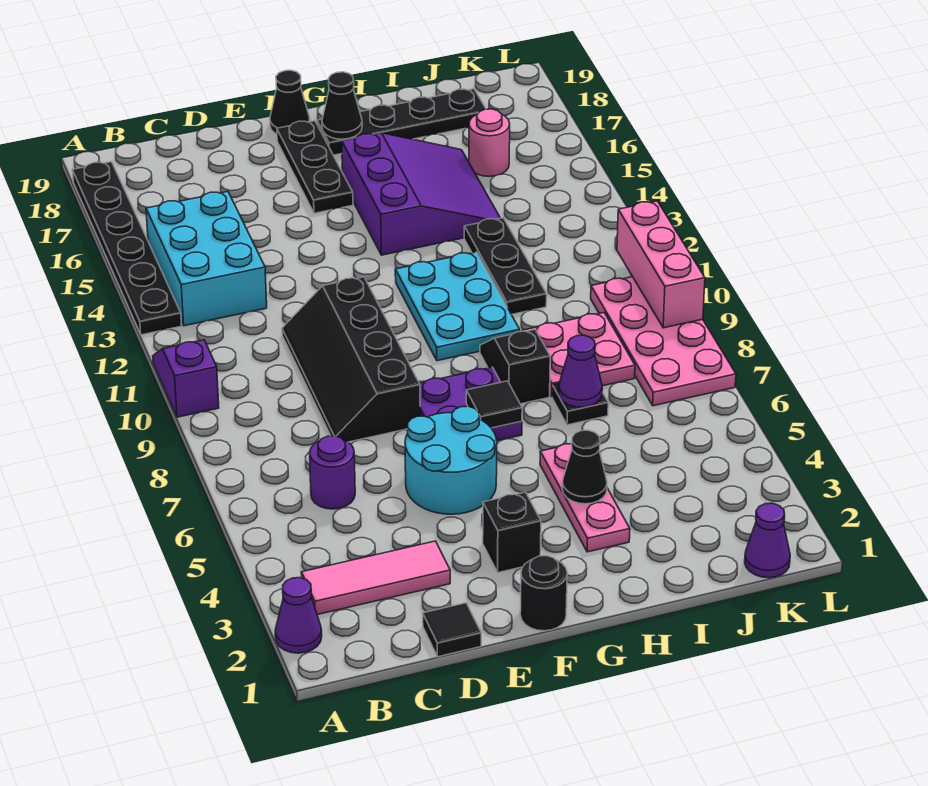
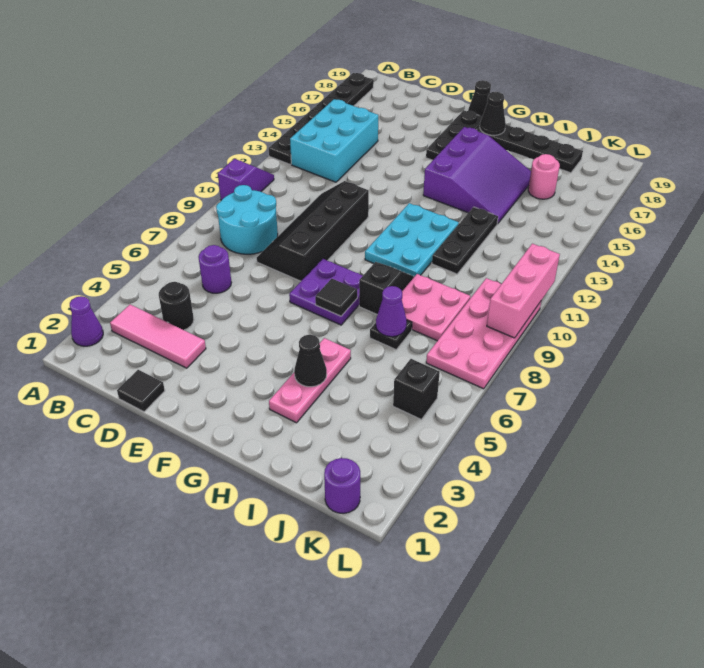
cyan 2x2 round brick [405,406,497,514] -> cyan 2x2 round brick moved to [216,185,278,254]
black 1x1 round brick [520,556,567,631] -> black 1x1 round brick moved to [159,282,194,330]
black 1x1 brick [483,492,541,573] -> black 1x1 brick moved to [393,359,440,420]
purple 1x1 cone [745,503,790,578] -> purple 1x1 round brick [324,458,360,513]

